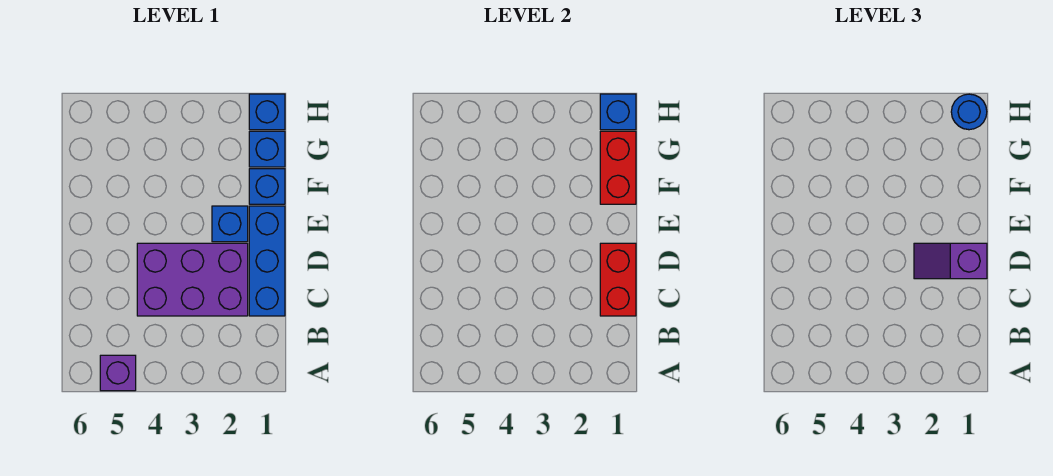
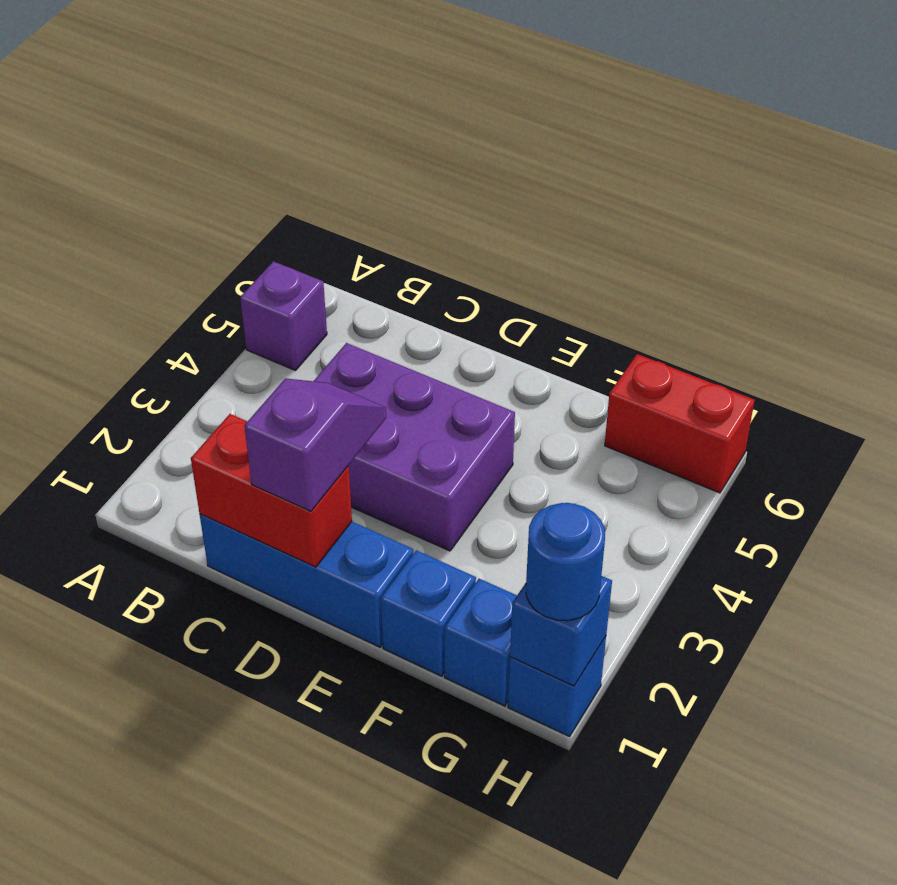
purple 2x3 brick [137,243,248,316] -> purple 2x3 brick turned to [314,343,515,551]
blue 1x1 brick [212,206,248,242] -> none
red 1x2 brick [600,131,636,204] -> red 1x2 brick moved to [605,354,754,493]

